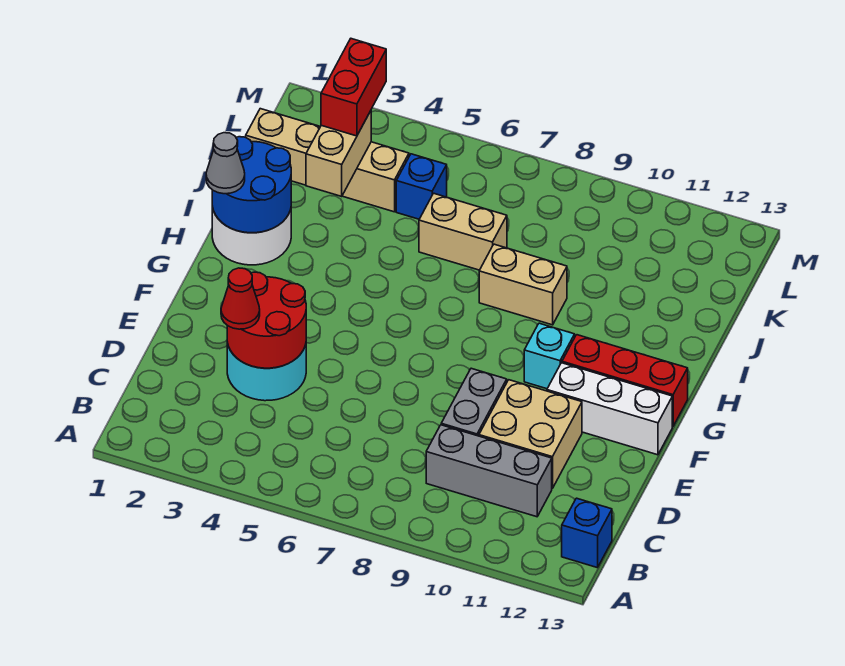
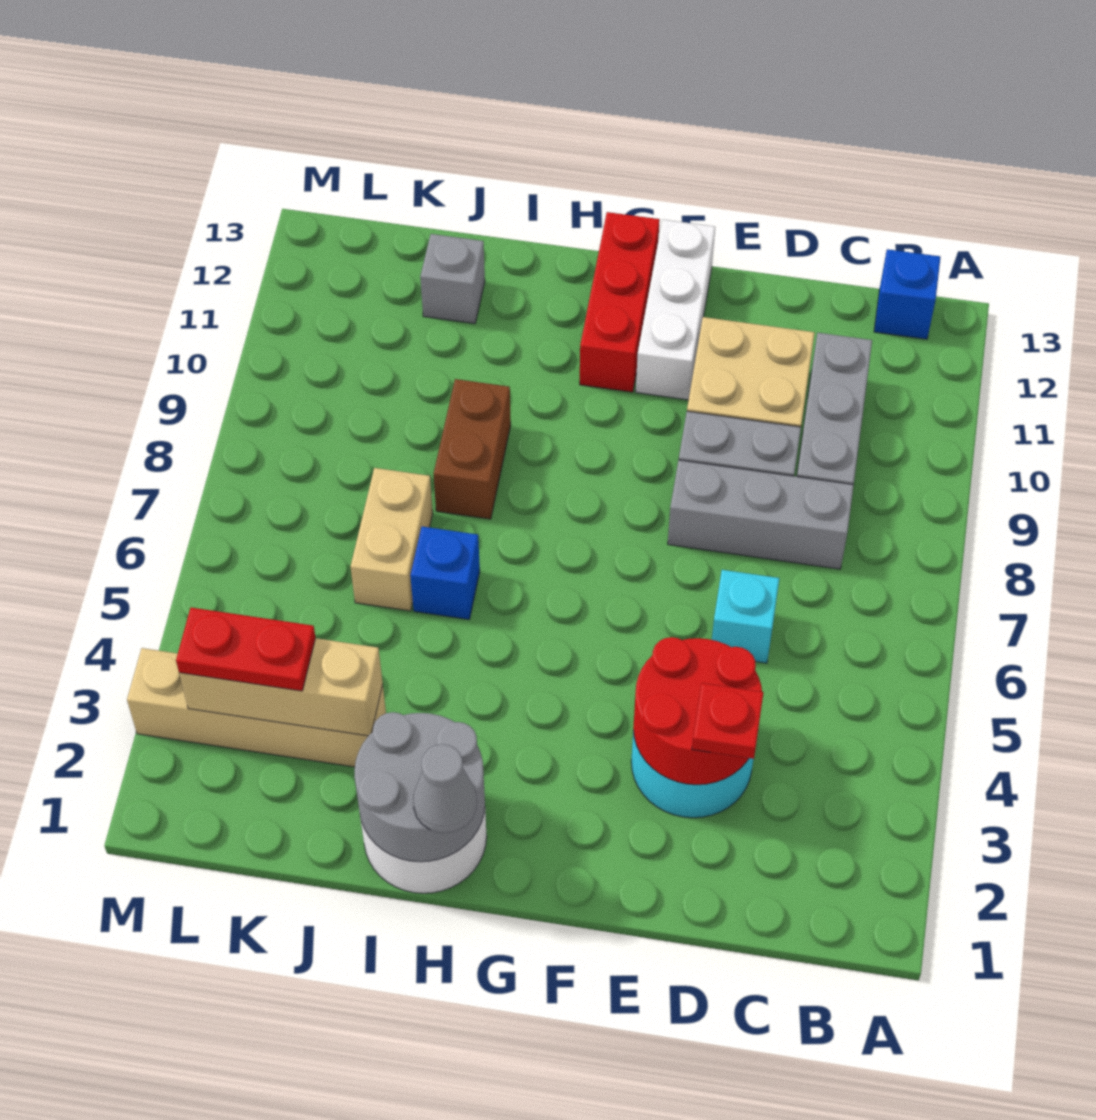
none -> grey 1x3 brick [668,460,854,569]
red 1x1 cone [221,268,260,329] -> red 1x1 plate [692,683,764,759]
cyan 1x1 brick [524,323,575,389] -> cyan 1x1 brick moved to [712,570,779,663]
blue 2x2 round brick [212,137,291,233] -> grey 2x2 round brick [354,712,485,862]
tan 1x2 brick [479,244,567,325] -> brown 1x2 brick [434,379,511,519]
tan 1x2 brick [306,111,371,196] -> tan 1x3 brick [179,638,383,736]
none -> grey 1x1 brick [420,234,485,324]
tan 1x4 brick [246,109,409,212] -> tan 1x4 brick turned to [127,648,386,767]
red 1x2 brick [321,39,386,136] -> red 1x2 plate [176,608,315,691]
blue 1x1 brick [396,154,447,219] -> blue 1x1 brick moved to [410,527,480,619]

